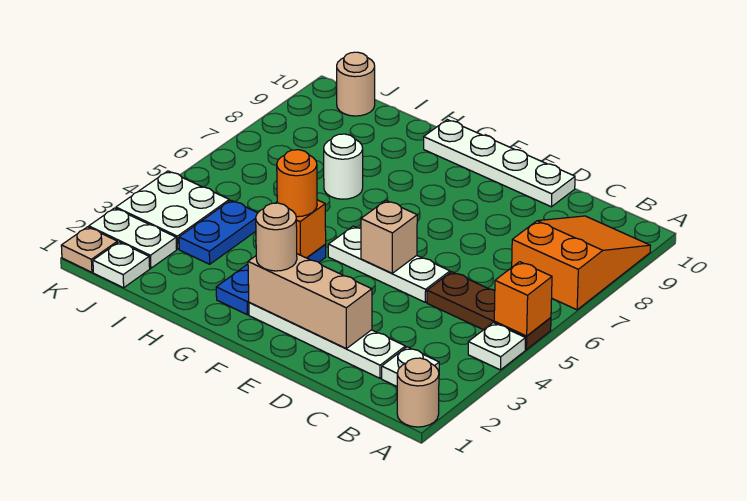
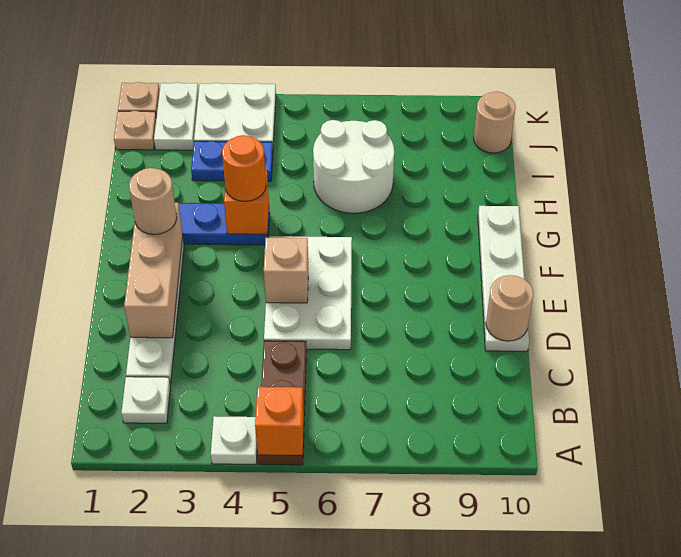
tan 1x1 round brick [397,358,439,427] -> tan 1x1 round brick moved to [486,275,533,341]
orange 2x3 slope [512,216,650,310] -> none
white 1x3 plate [328,226,450,302] -> white 2x3 plate [264,236,352,350]
white 1x1 round brick [324,134,363,199] -> white 2x2 round brick [313,120,394,213]
white 1x1 plate [93,242,150,288] -> tan 1x1 plate [114,111,156,150]

